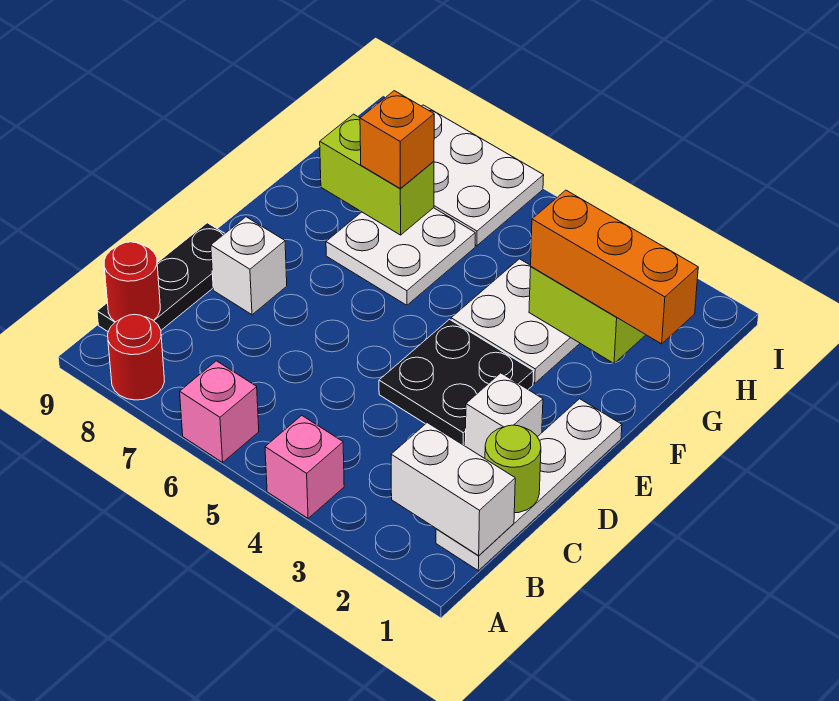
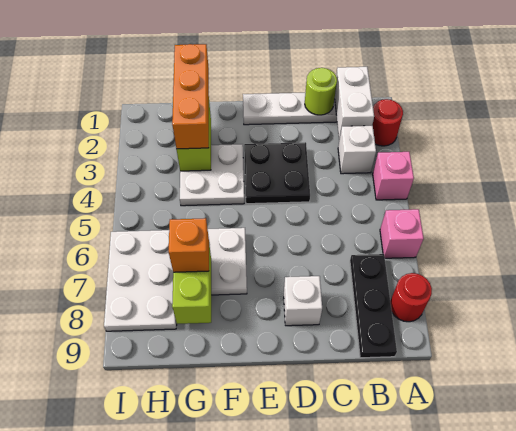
black 1x3 plate [97,223,225,332] -> black 1x3 plate turned to [350,254,397,358]
red 1x1 round brick [104,242,160,322] -> red 1x1 round brick moved to [372,99,403,146]
white 1x1 brick [465,373,543,458] -> white 1x1 brick moved to [338,126,376,174]

